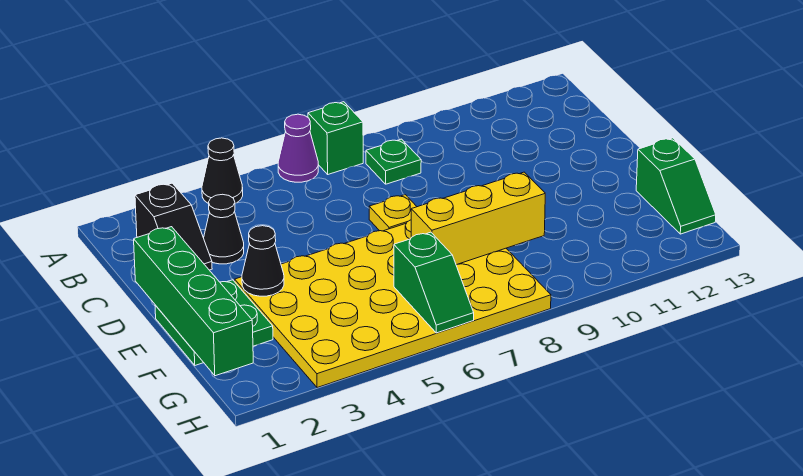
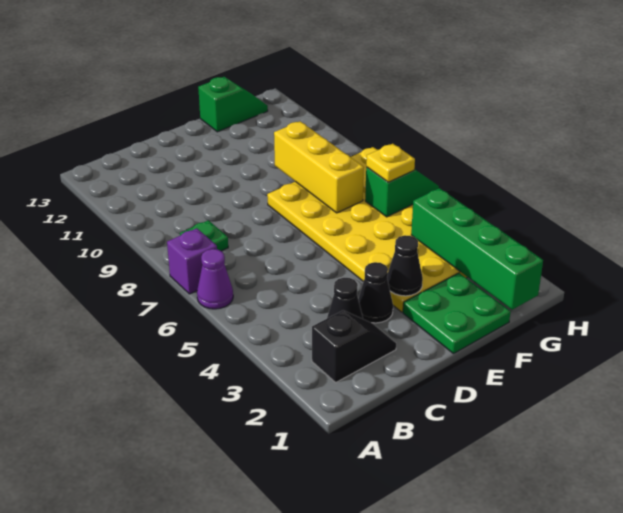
black 1x1 cone [202,138,243,204] -> black 1x1 cone moved to [358,262,393,323]
green 1x1 brick [308,102,363,174] -> purple 1x1 brick [167,228,217,294]
green 1x4 brick [134,227,253,376] -> green 1x4 brick turned to [411,188,543,310]
yellow 1x1 plate [369,195,417,231] -> yellow 1x1 plate moved to [366,144,415,182]

